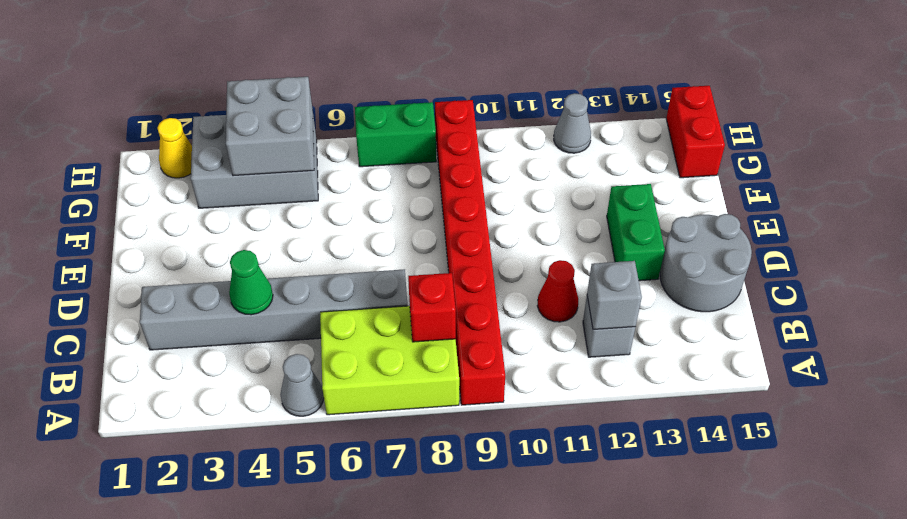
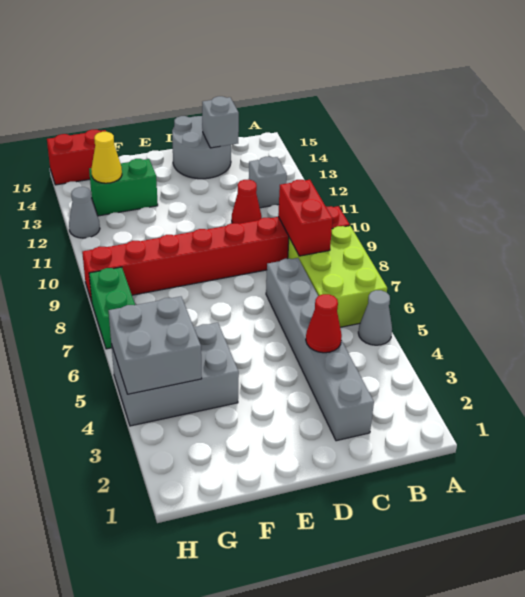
red 1x1 brick [408,273,456,342] -> red 1x2 brick [278,180,333,256]
grey 1x1 brick [587,261,642,330] -> grey 1x1 brick moved to [202,96,239,148]
green 1x1 cone [229,250,273,315] -> red 1x1 cone [306,294,342,353]
green 1x2 brick [607,184,665,281] -> green 1x2 brick moved to [89,159,158,216]
grey 2x3 brick [191,115,318,208] -> grey 2x3 brick turned to [111,323,239,426]
yellow 1x1 cone [157,118,192,178] -> yellow 1x1 cone moved to [91,132,122,183]

